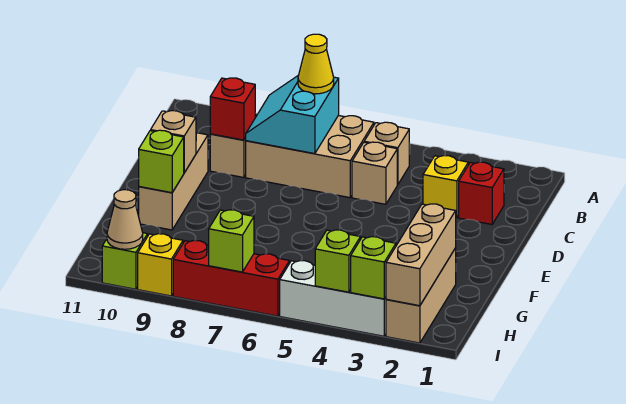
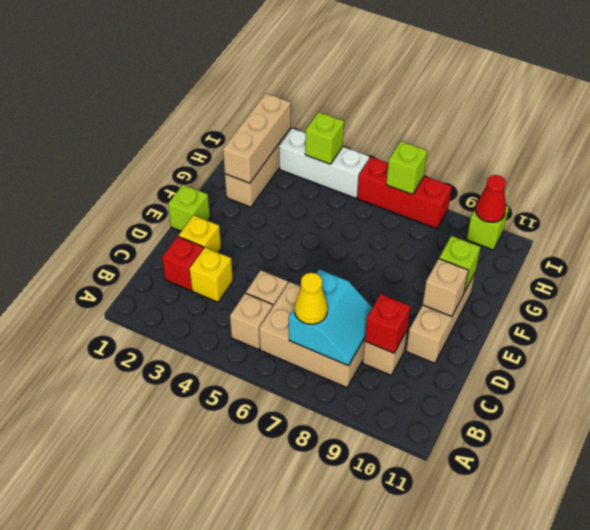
lime 1x1 brick [351,237,396,299] -> lime 1x1 brick moved to [168,185,210,231]
yellow 1x1 brick [138,234,183,296] -> yellow 1x1 brick moved to [179,215,221,253]
tan 1x1 cone [107,190,143,249] -> red 1x1 cone [476,175,506,222]

